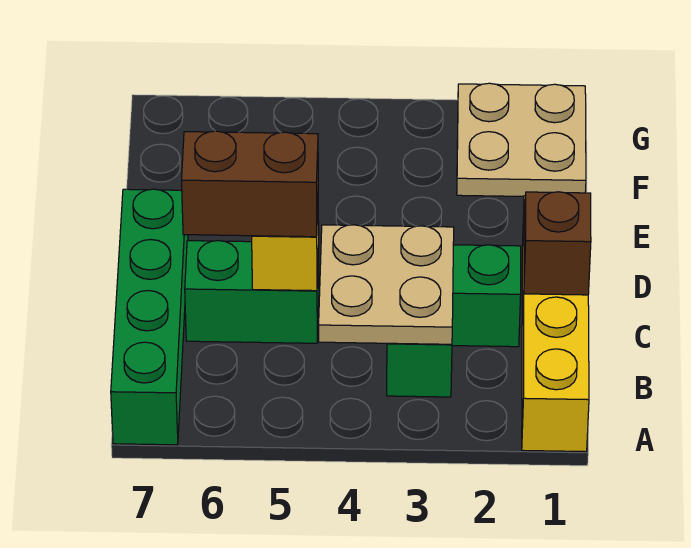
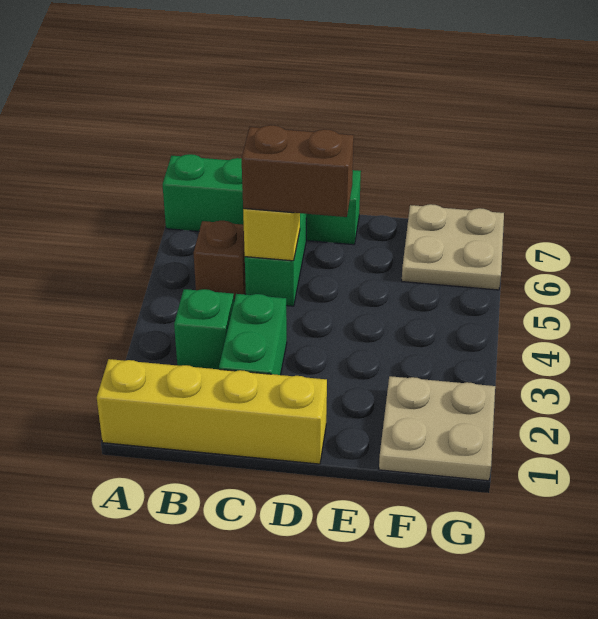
tan 2x2 plate [319,225,454,344] -> tan 2x2 plate moved to [402,204,504,290]
brown 1x1 brick [524,192,591,295] -> brown 1x1 brick moved to [194,221,246,300]
brown 1x2 brick [182,131,318,237] -> brown 1x2 brick turned to [242,125,354,217]

